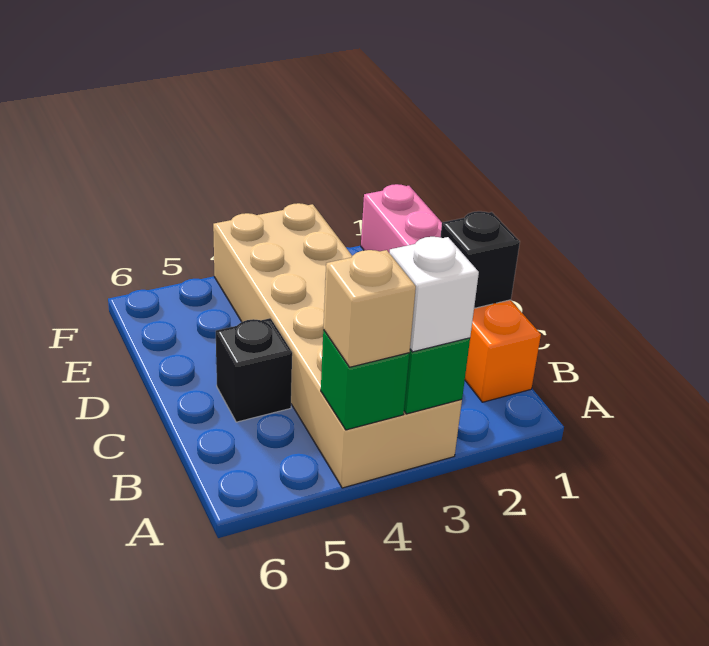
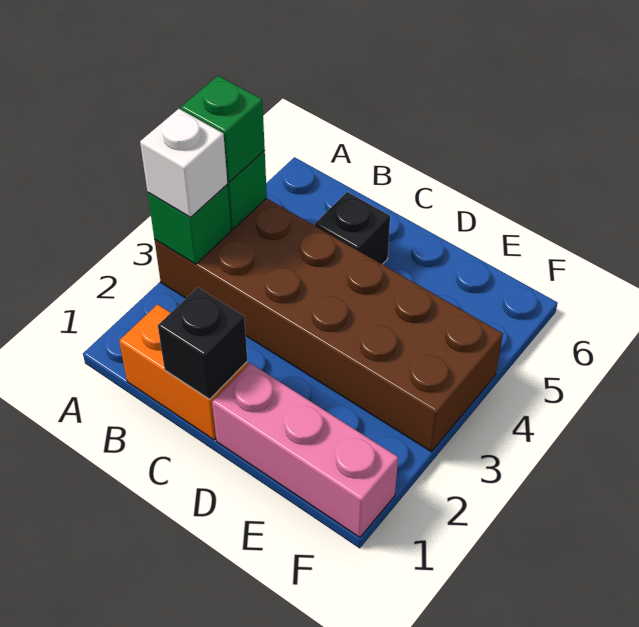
tan 2x6 brick [213,203,462,488] -> brown 2x6 brick [155,198,503,452]
tan 1x1 brick [323,250,416,367] -> green 1x1 brick [181,76,265,182]

